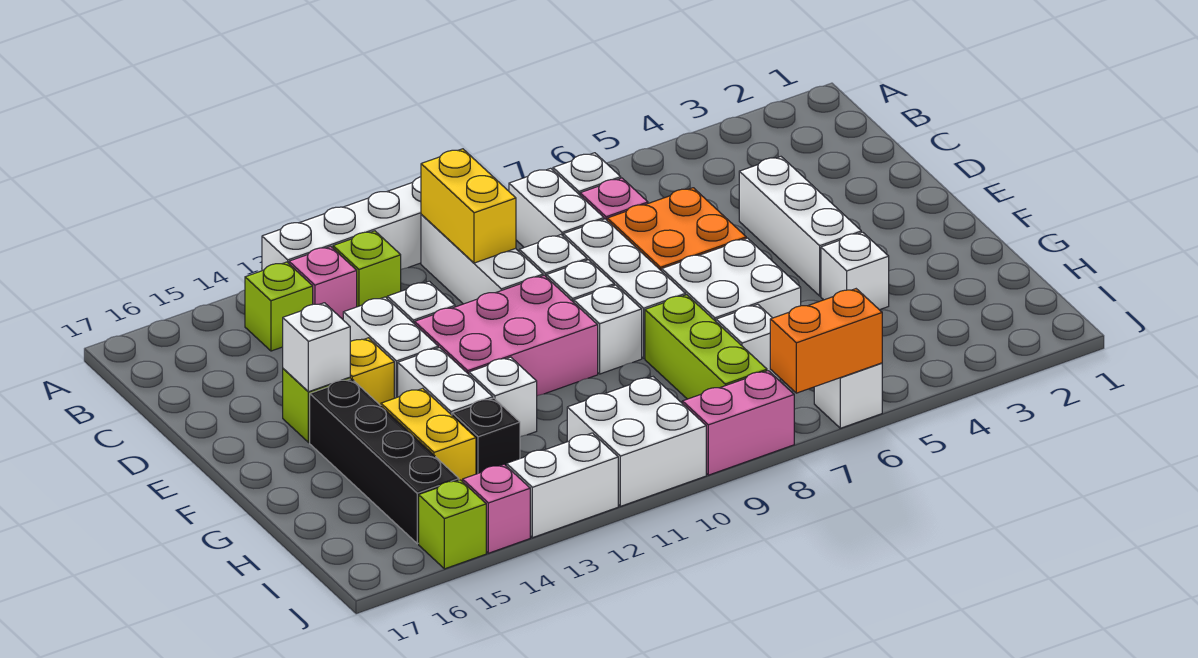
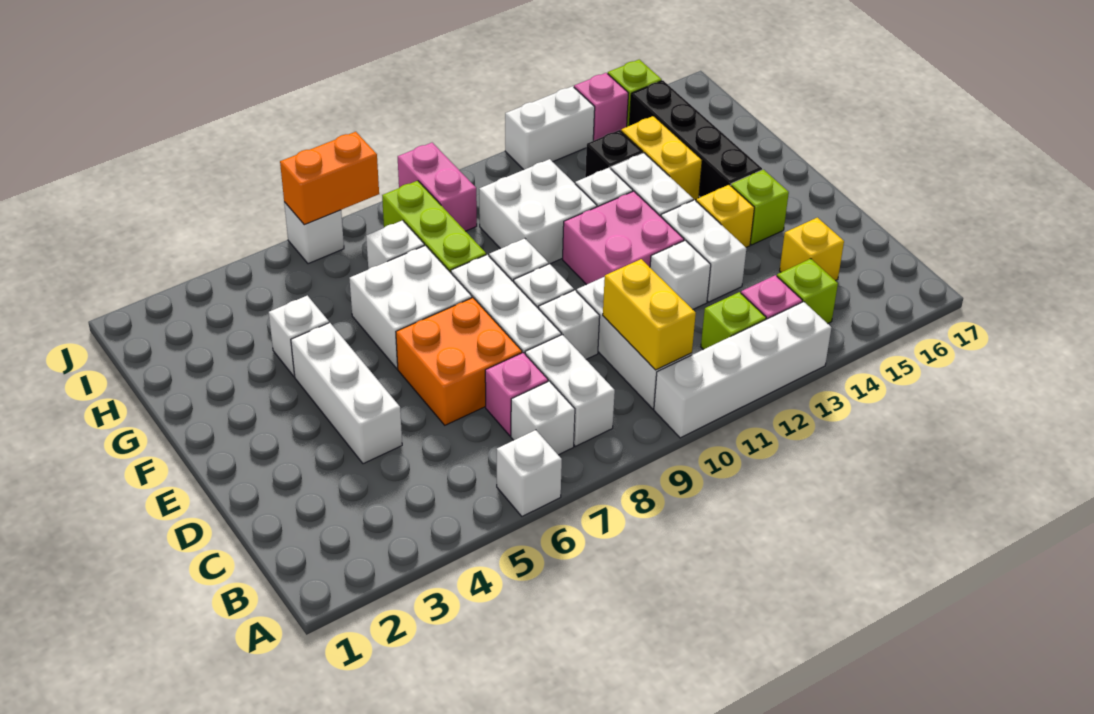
none -> yellow 1x1 brick [780,218,844,281]
pink 2x3 brick [415,275,598,396] -> pink 2x2 brick [563,191,684,285]
white 1x1 brick [283,303,350,392] -> white 1x1 brick moved to [497,430,562,516]
white 2x2 brick [567,377,706,506] -> white 2x2 brick moved to [479,159,597,264]
pink 1x2 brick [682,371,794,475] -> pink 1x2 brick turned to [398,143,477,231]

